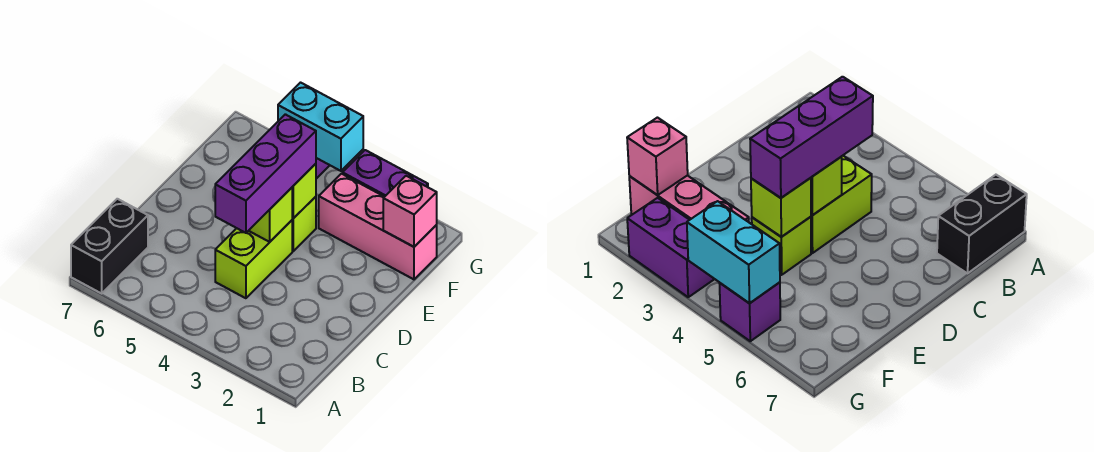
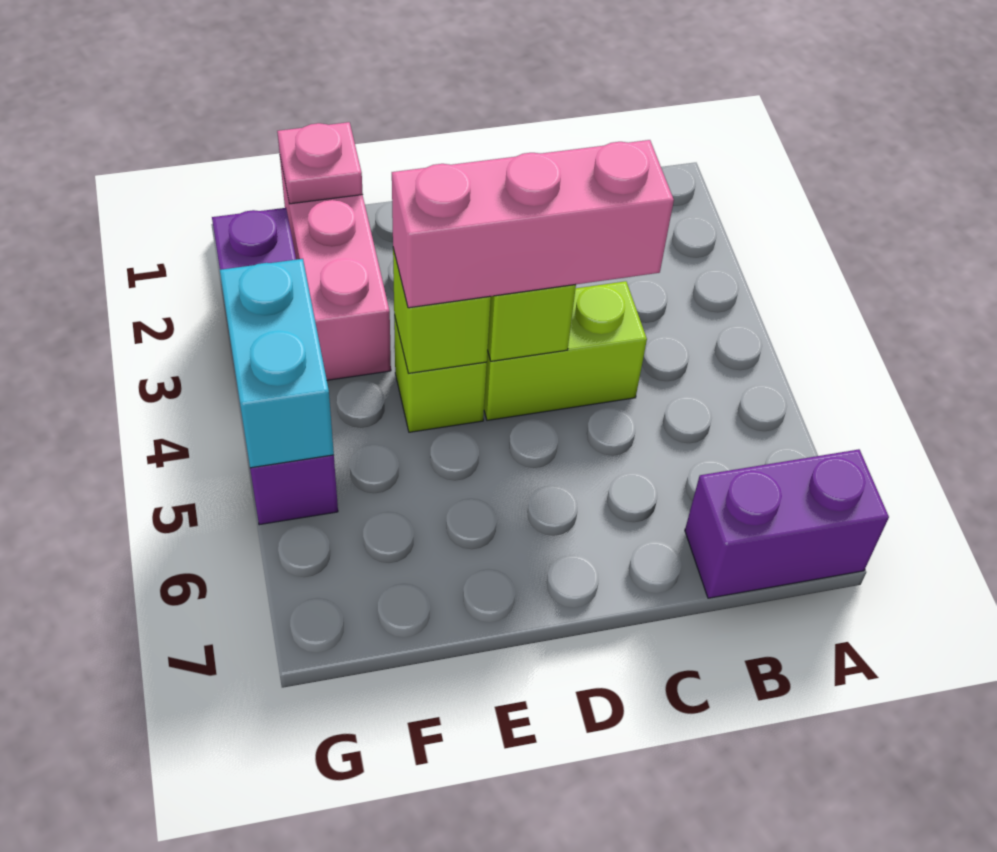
black 1x2 brick [71,199,148,293] -> purple 1x2 brick [685,449,889,598]
purple 1x3 brick [215,114,316,233] -> pink 1x3 brick [392,140,674,308]
pink 1x1 brick [383,176,437,247] -> pink 1x1 plate [277,122,363,204]

